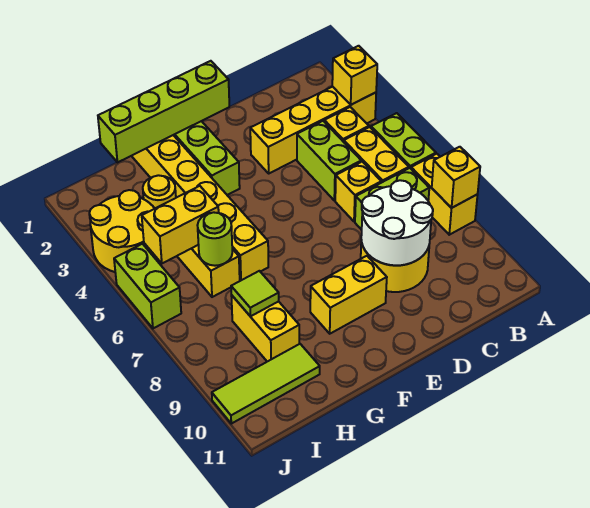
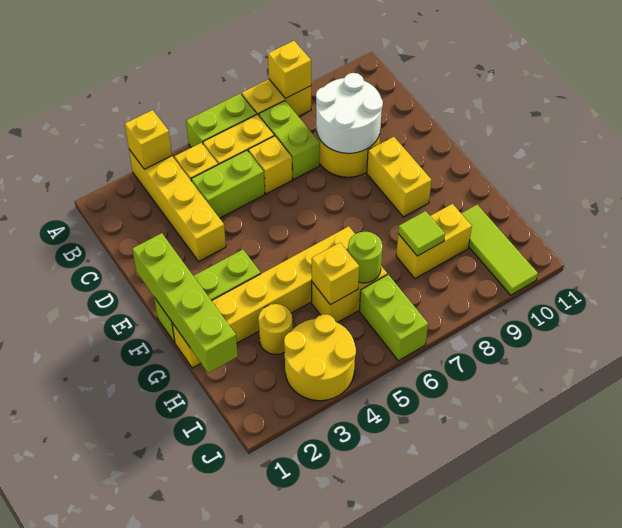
yellow 1x2 brick [142,186,219,263] -> yellow 1x1 brick [312,243,359,305]
lime 1x2 brick [114,244,181,328] -> lime 1x2 brick turned to [359,275,428,361]

